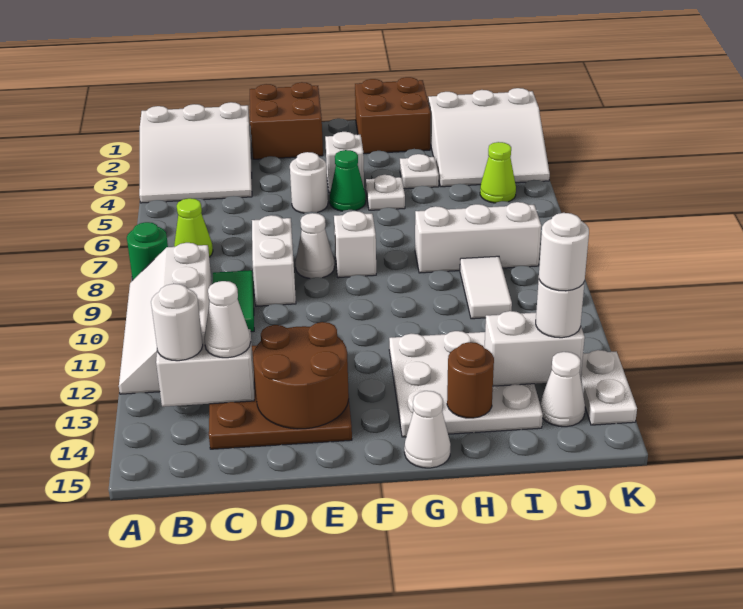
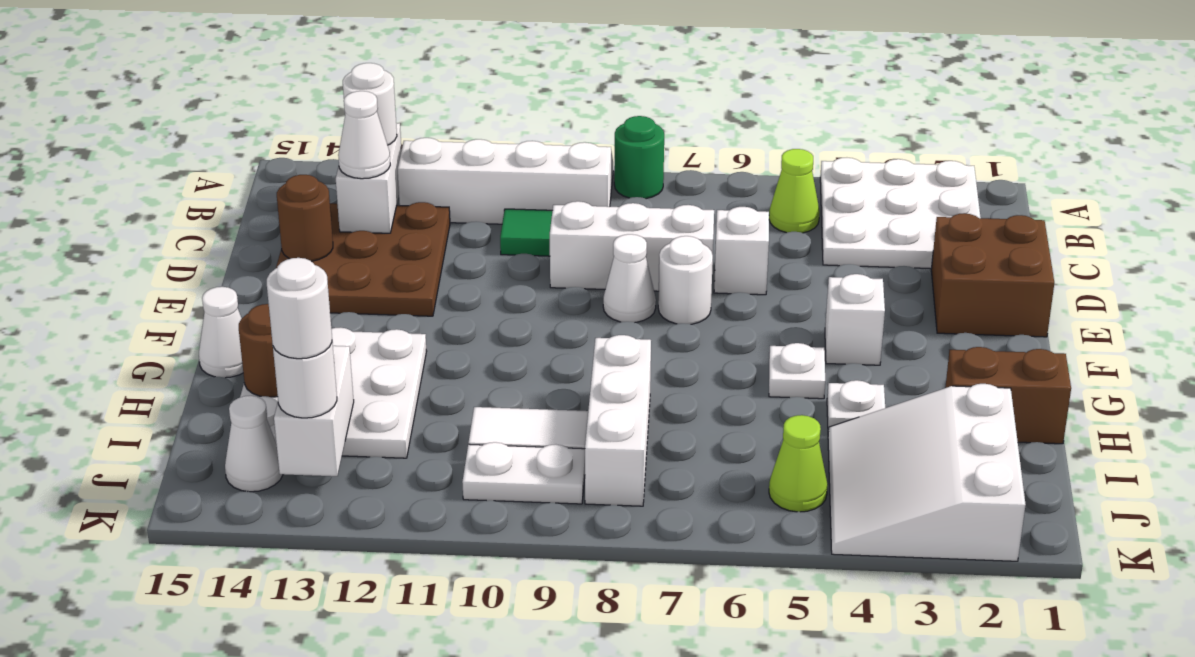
white 3x3 slope [139,102,252,203] -> white 3x3 plate [820,158,981,269]
lime 1x1 cone [174,198,213,257] -> lime 1x1 cone moved to [769,149,820,233]
white 1x2 brick [252,215,296,306] -> white 1x3 brick [550,201,714,291]
brown 2x2 round brick [253,322,349,429] -> brown 1x1 round brick [277,175,333,261]
white 1x1 round brick [290,152,328,213] -> white 1x1 round brick moved to [658,236,713,324]
green 1x1 cone [330,150,366,211] -> none
white 1x1 brick [334,211,376,278] -> white 1x1 brick moved to [714,207,769,295]
brown 2x2 brick [355,77,431,154] -> brown 1x2 brick [945,347,1071,444]
white 1x2 plate [581,350,637,425] -> white 1x2 plate moved to [462,442,585,504]

